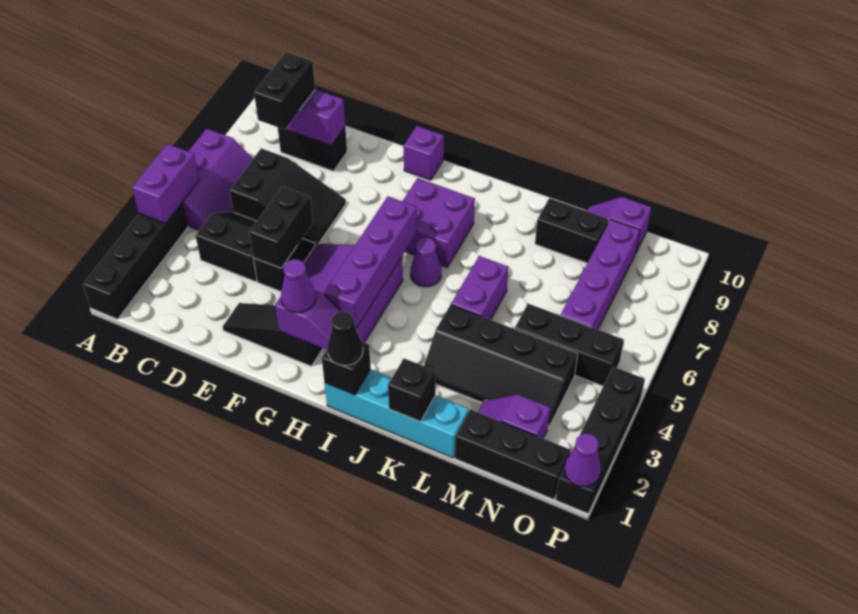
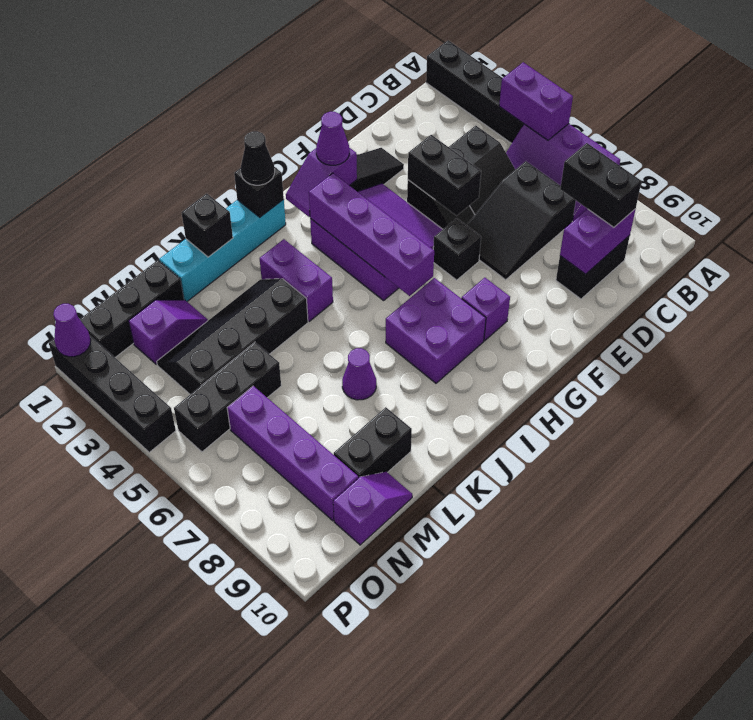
none -> black 1x1 brick [433,218,481,280]
purple 1x1 brick [404,126,444,180] -> purple 1x1 brick moved to [462,278,510,341]
purple 1x1 cone [410,238,441,287] -> purple 1x1 cone moved to [342,348,376,400]
purple 1x2 brick [451,256,509,320] -> purple 1x2 brick moved to [260,239,333,321]

